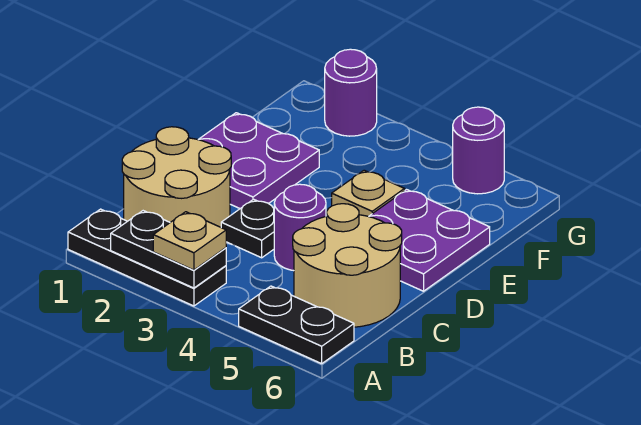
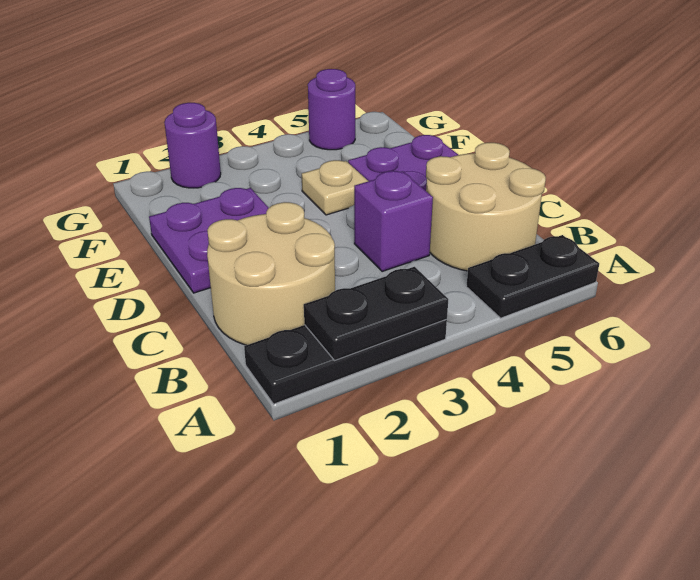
tan 1x1 plate [153,212,226,270] -> none
black 1x1 plate [221,199,274,258] -> none
purple 1x1 round brick [274,184,326,271] -> purple 1x1 brick [354,171,433,272]

